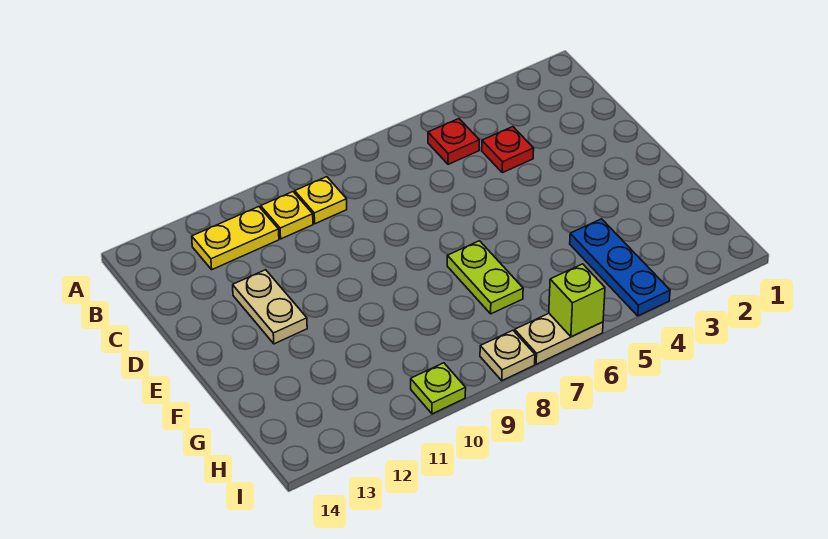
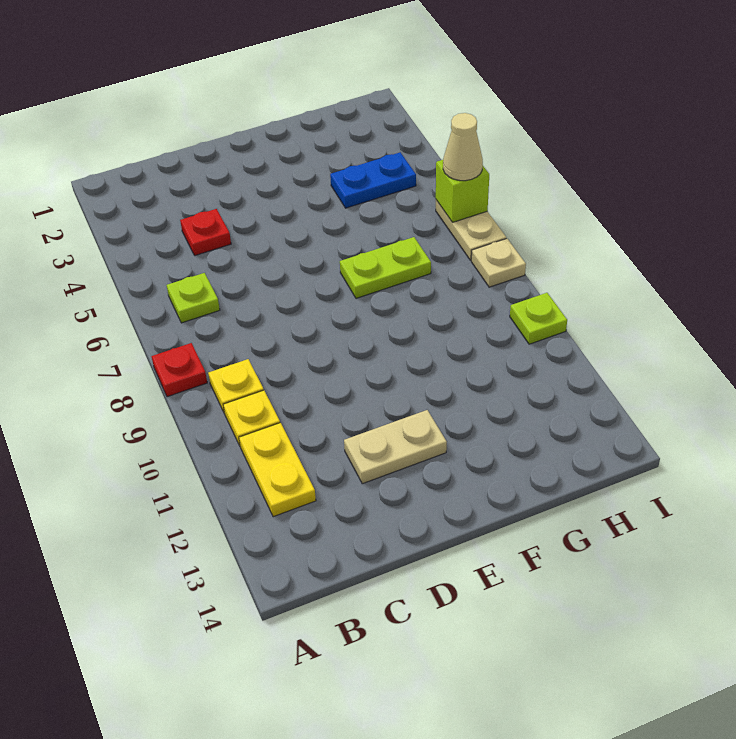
red 1x1 plate [428,119,479,164] -> red 1x1 plate moved to [151,343,207,397]
none -> lime 1x1 plate [167,273,220,323]
blue 1x3 plate [570,219,670,316] -> blue 1x2 plate [330,152,416,208]
none -> tan 1x1 cone [443,113,483,181]

